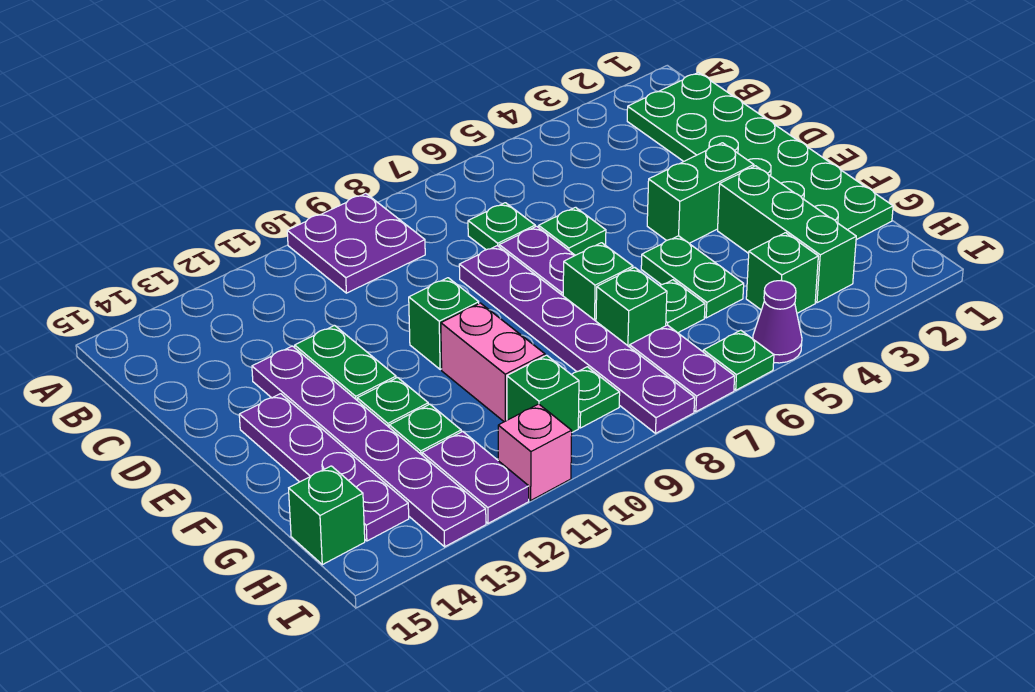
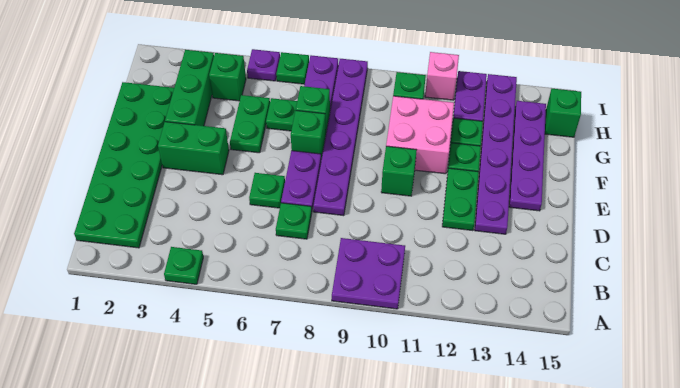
pink 1x2 brick [441,303,545,422] -> pink 2x2 brick [386,96,454,174]
green 1x1 plate [572,367,620,428] -> green 1x1 plate moved to [164,247,203,284]
purple 1x1 cone [753,281,802,363] -> purple 1x1 plate [247,49,280,81]

